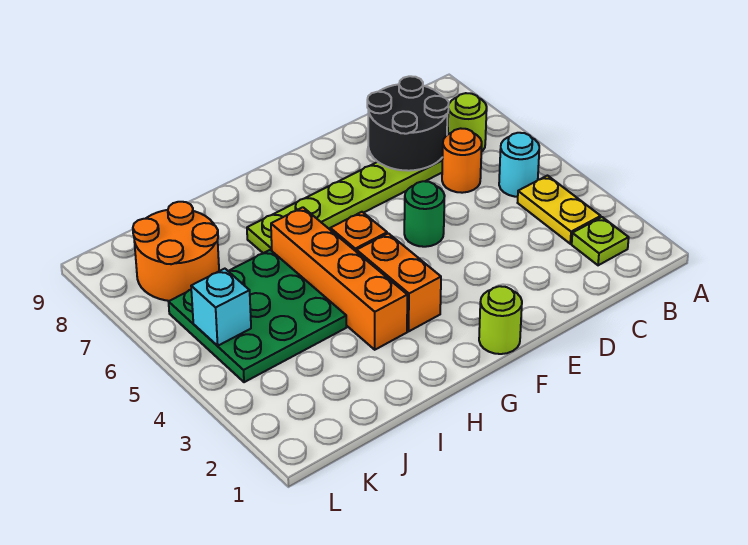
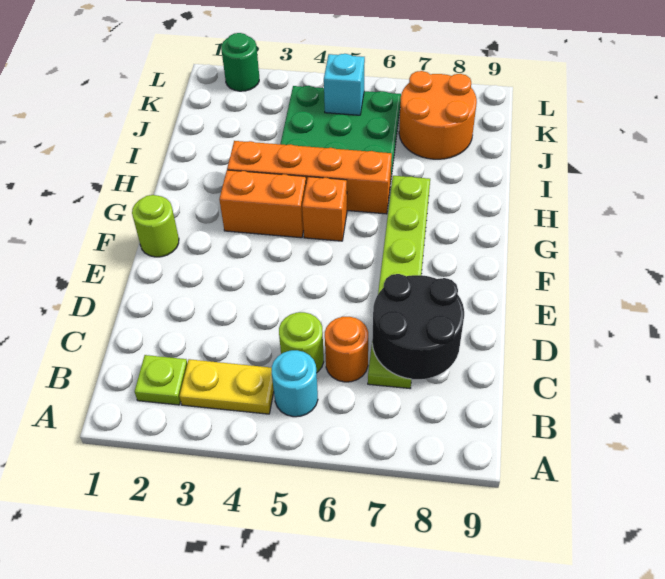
lime 1x1 round brick [448,93,487,152] -> lime 1x1 round brick moved to [279,312,324,373]
green 1x1 round brick [404,181,445,247] -> green 1x1 round brick moved to [221,33,259,91]

